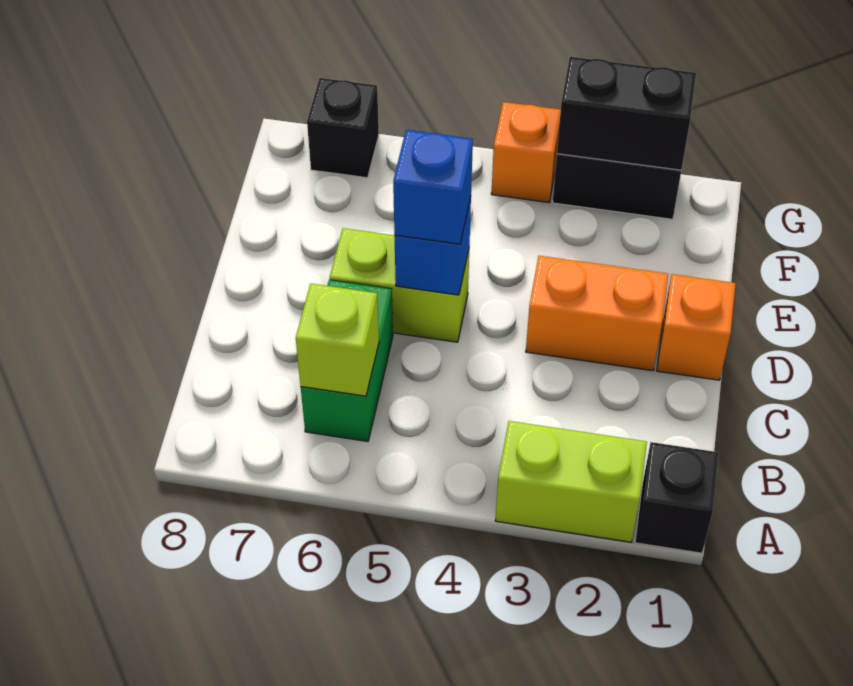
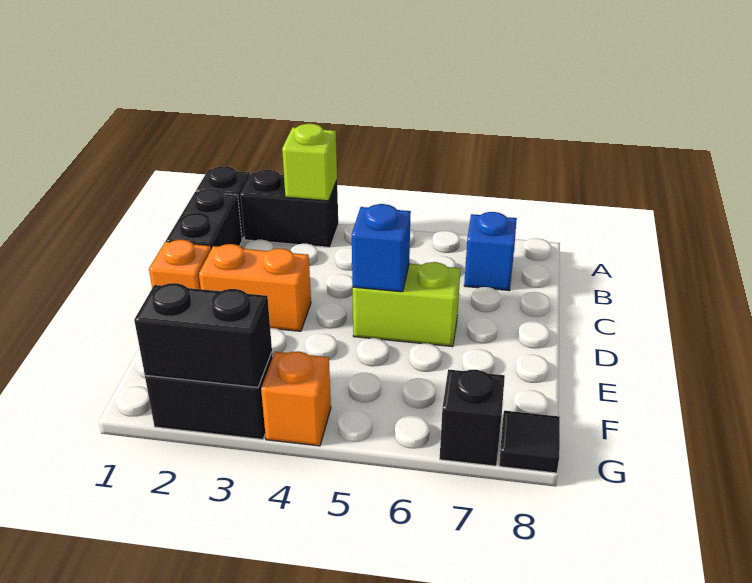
lime 1x2 brick [496,421,647,542] -> black 1x2 brick [240,170,338,247]
none -> black 1x2 brick [166,189,242,249]
green 1x2 brick [301,280,393,441] -> none
lime 1x1 brick [296,284,379,396] -> lime 1x1 brick moved to [282,124,337,201]
blue 1x1 brick [393,130,473,244] -> blue 1x1 brick moved to [464,212,517,291]
none -> black 1x1 tile [499,411,560,473]

